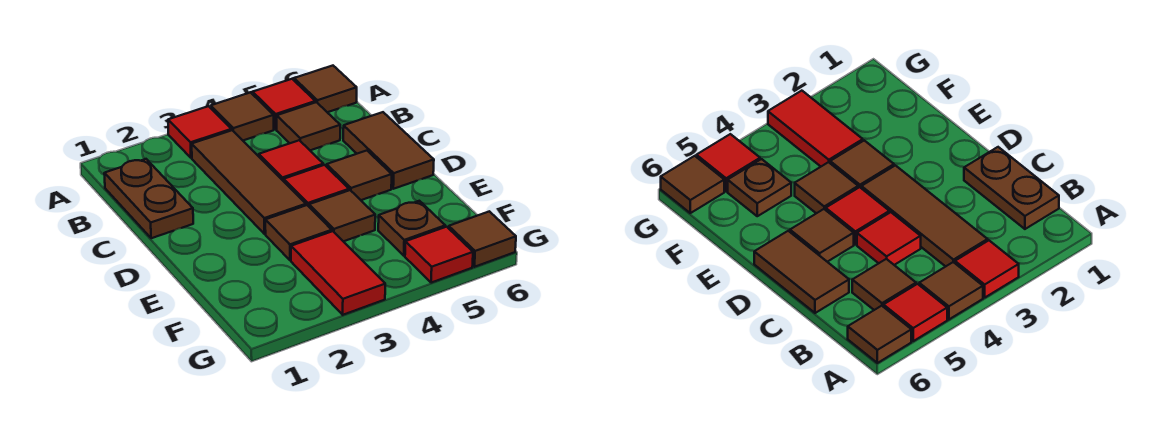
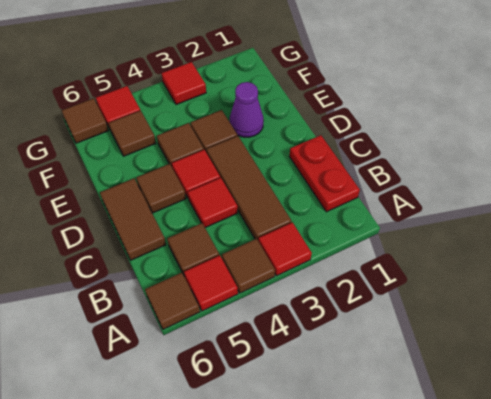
brown 1x2 plate [104,159,193,238] -> red 1x2 plate [289,135,360,212]
none -> purple 1x1 cone [230,82,264,137]
red 1x2 tile [291,231,385,315] -> red 1x1 tile [162,62,206,105]
brown 1x1 plate [378,201,445,256] -> brown 1x1 tile [109,110,156,156]

